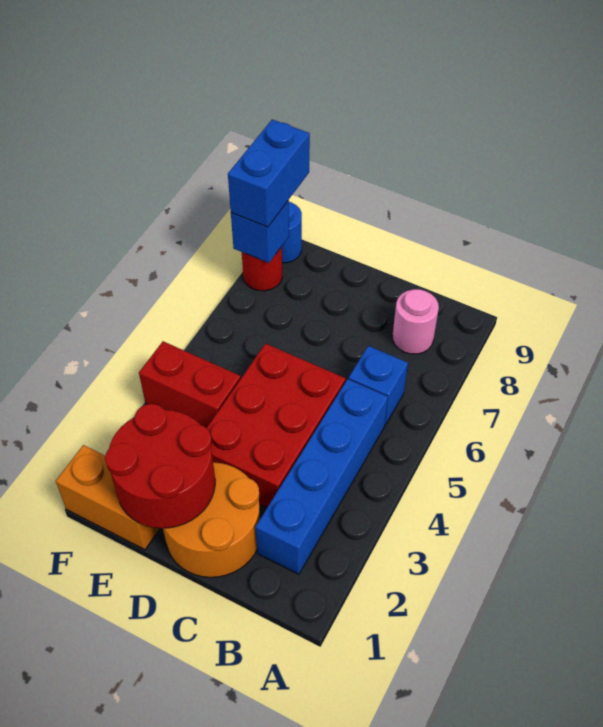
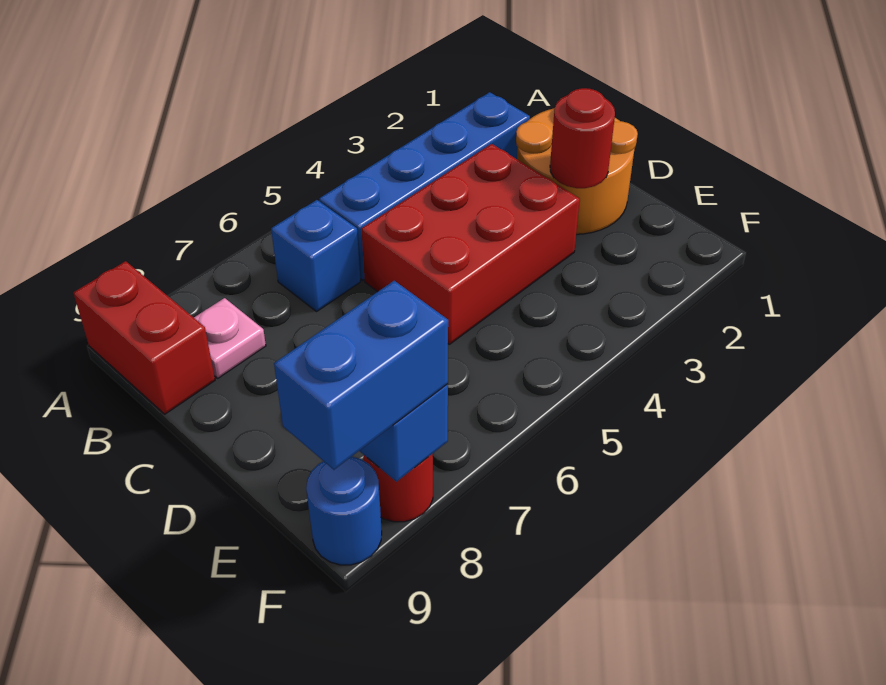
pink 1x1 round brick [393,289,439,354] -> pink 1x1 plate [194,298,266,378]
red 2x2 round brick [105,404,215,528] -> red 1x1 round brick [550,88,615,188]
orange 1x2 brick [56,445,160,550] -> none
red 1x2 brick [139,341,241,428] -> red 1x2 brick moved to [73,261,215,414]

